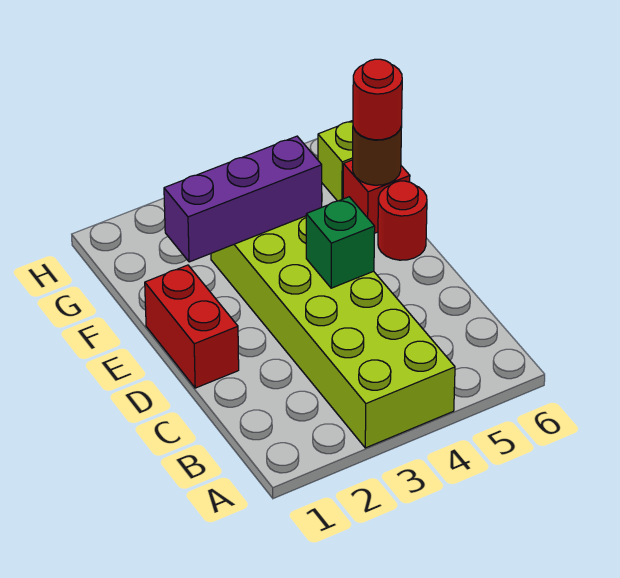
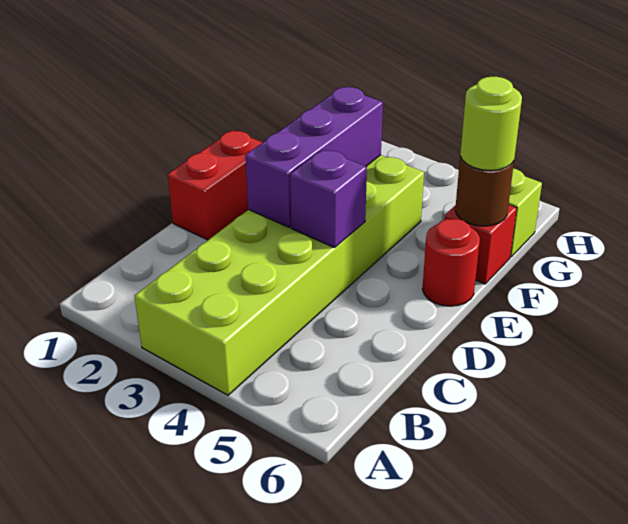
green 1x1 brick [306,197,375,288] -> purple 1x1 brick [290,149,367,248]
purple 1x3 brick [164,136,322,262] -> purple 1x3 brick turned to [245,87,383,227]
red 1x1 round brick [353,59,402,140] -> lime 1x1 round brick [460,77,522,171]

